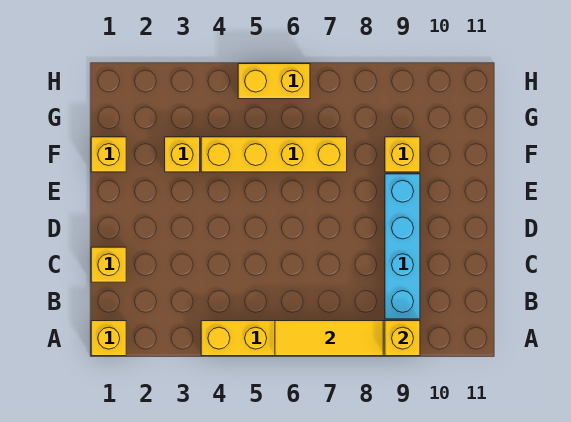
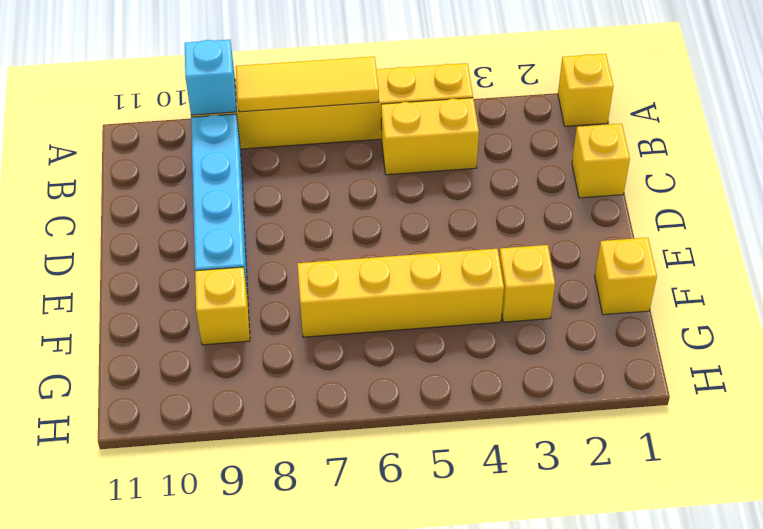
yellow 1x1 brick [385,321,420,356] -> cyan 1x1 brick [185,40,236,115]
yellow 1x2 brick [238,64,310,99] -> yellow 1x2 brick moved to [381,98,479,175]

